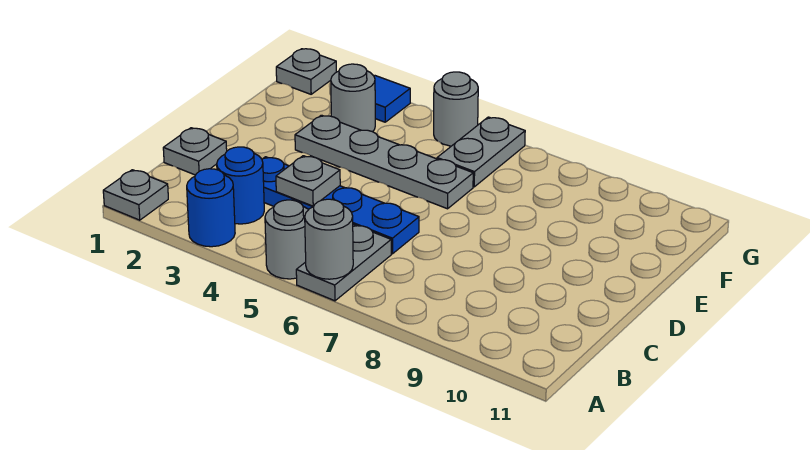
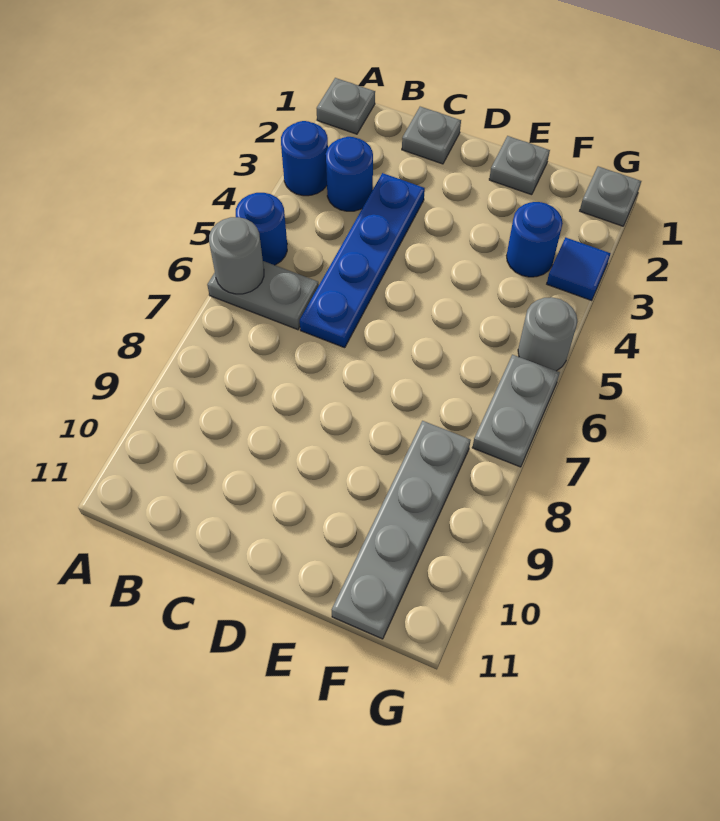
grey 1x1 round brick [265,200,308,279] -> blue 1x1 round brick [236,193,287,265]
grey 1x1 plate [276,156,340,206] -> grey 1x1 plate moved to [489,136,550,195]
grey 1x4 plate [295,115,473,209] -> grey 1x4 plate moved to [332,421,471,639]
grey 1x1 round brick [331,64,375,132] -> blue 1x1 round brick [506,202,563,277]
grey 1x2 plate [437,117,525,187] -> grey 1x2 plate turned to [472,355,560,467]

